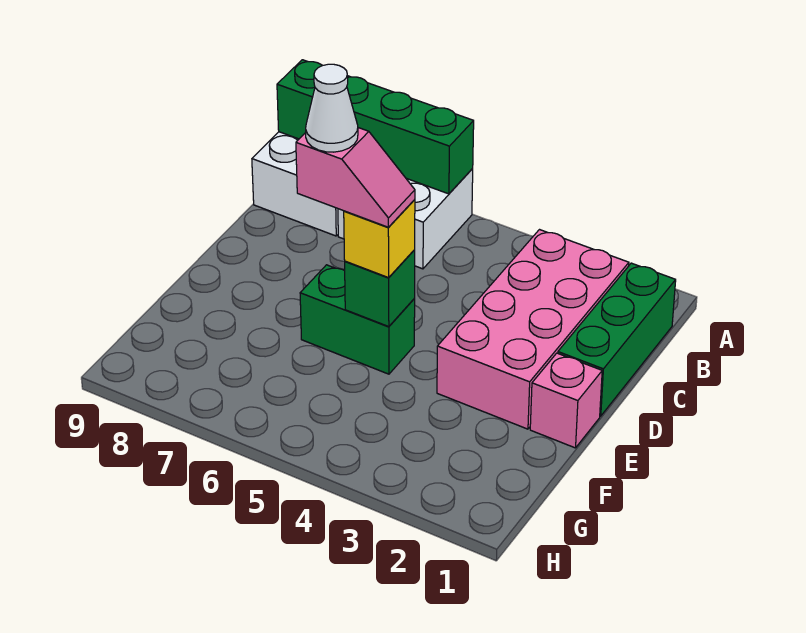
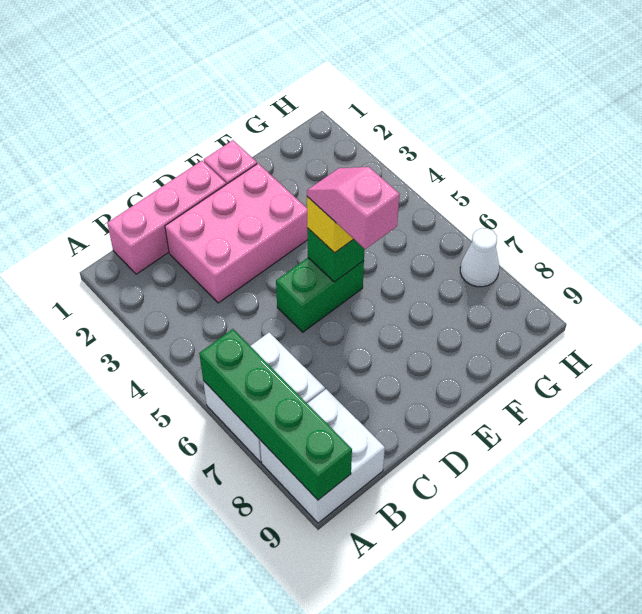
green 1x3 brick [558,263,676,416] -> pink 1x3 brick [107,161,226,274]
pink 2x4 brick [437,230,629,429] -> pink 2x3 brick [165,163,308,303]
green 1x2 brick [300,265,415,374] -> green 1x2 brick turned to [276,258,364,332]
white 1x1 cone [306,64,358,152] -> white 1x1 cone moved to [460,228,499,287]

